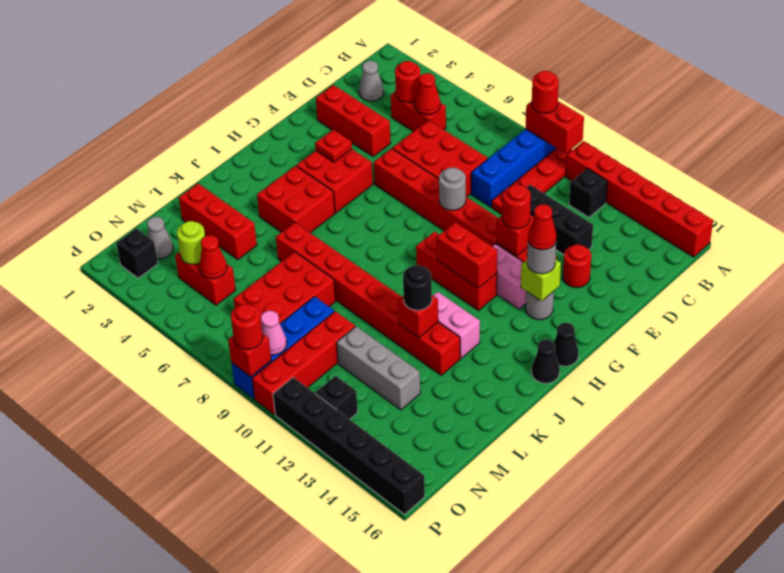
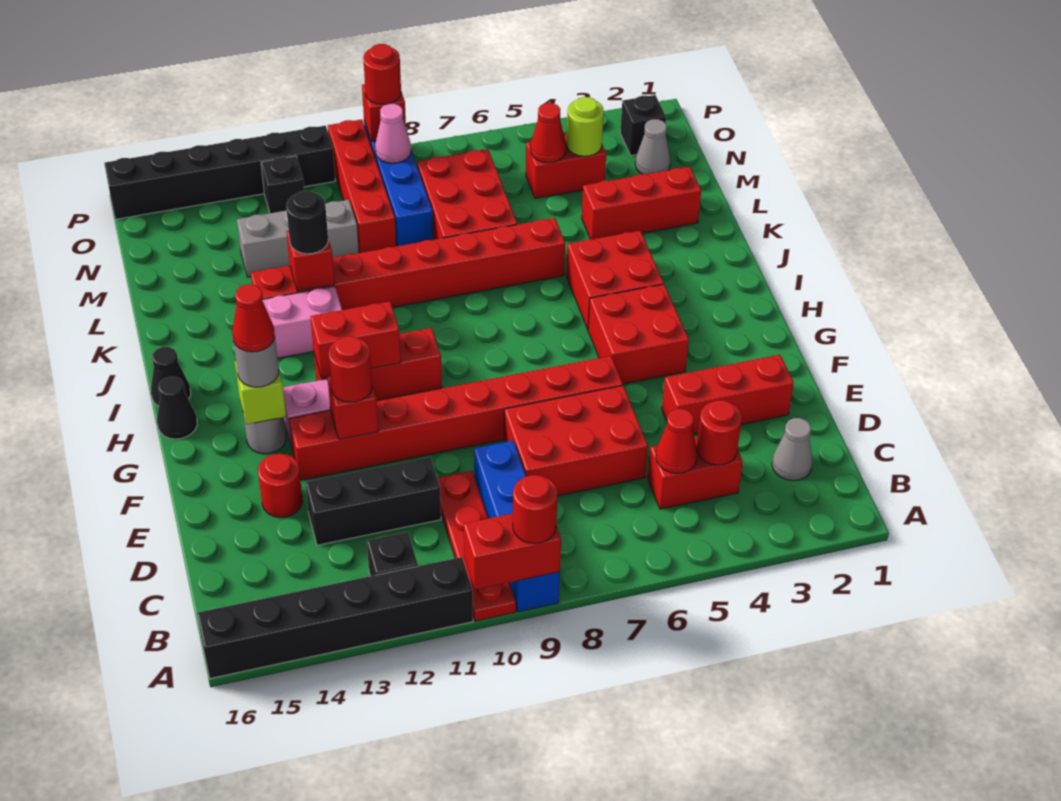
red 1x6 brick [566,141,713,257] -> black 1x6 brick [197,557,473,679]
grey 1x1 round brick [439,167,466,210] -> none
red 1x1 plate [315,129,352,162] -> none

